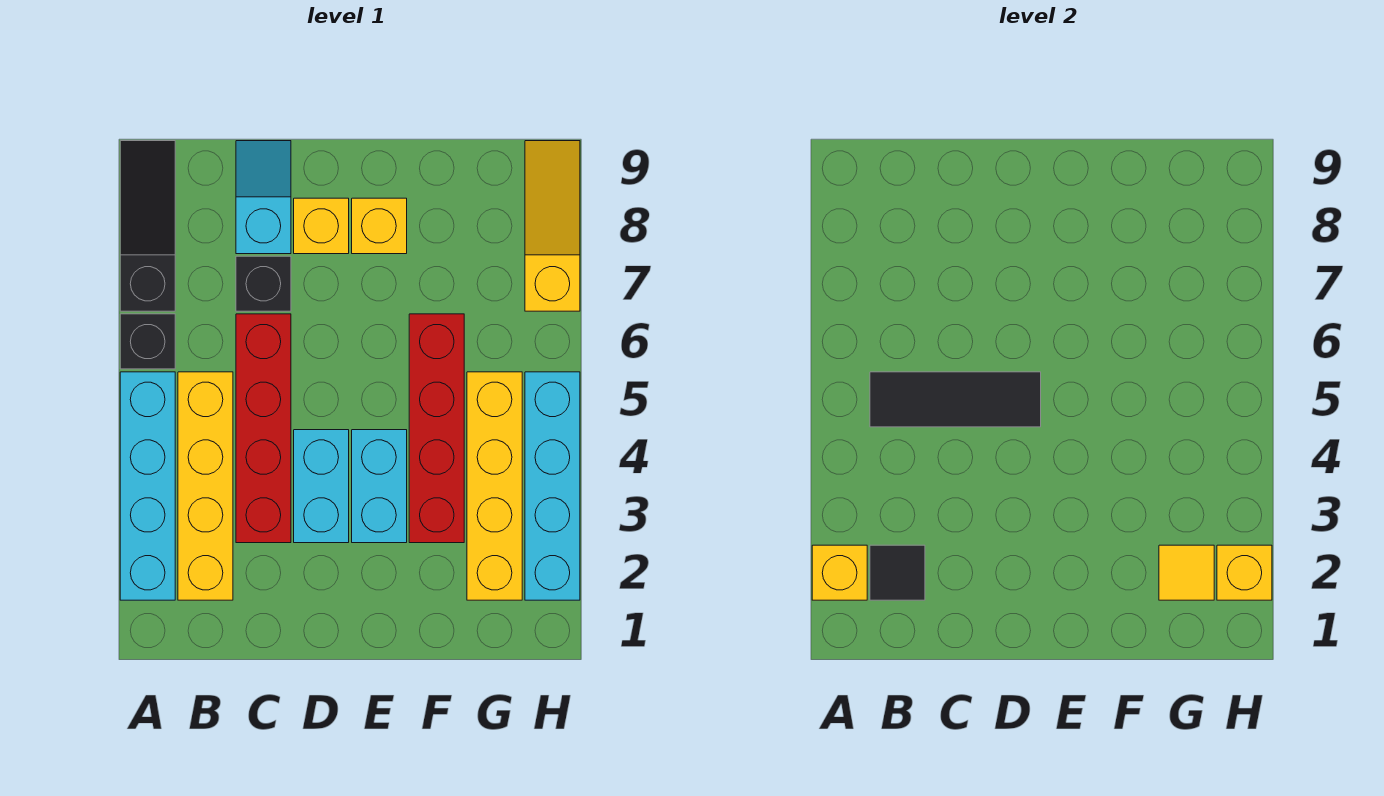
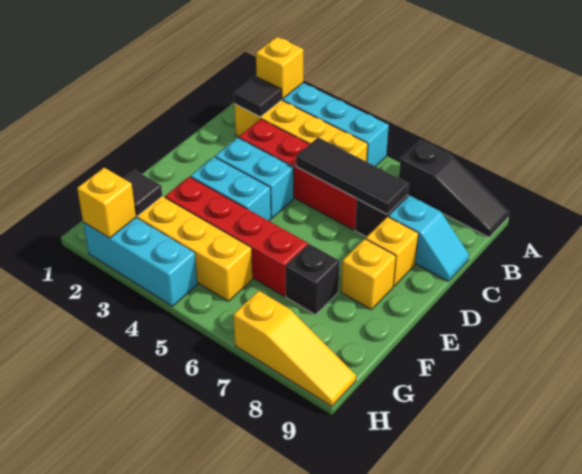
black 1x1 brick [120,314,175,369] -> black 1x1 brick moved to [286,244,340,315]
black 1x3 tile [870,372,1041,427] -> black 1x3 tile turned to [296,137,409,214]
yellow 1x1 tile [1159,545,1214,600] -> black 1x1 tile [123,170,162,216]
cyan 1x4 brick [525,372,580,600] -> cyan 1x3 brick [83,218,197,306]

